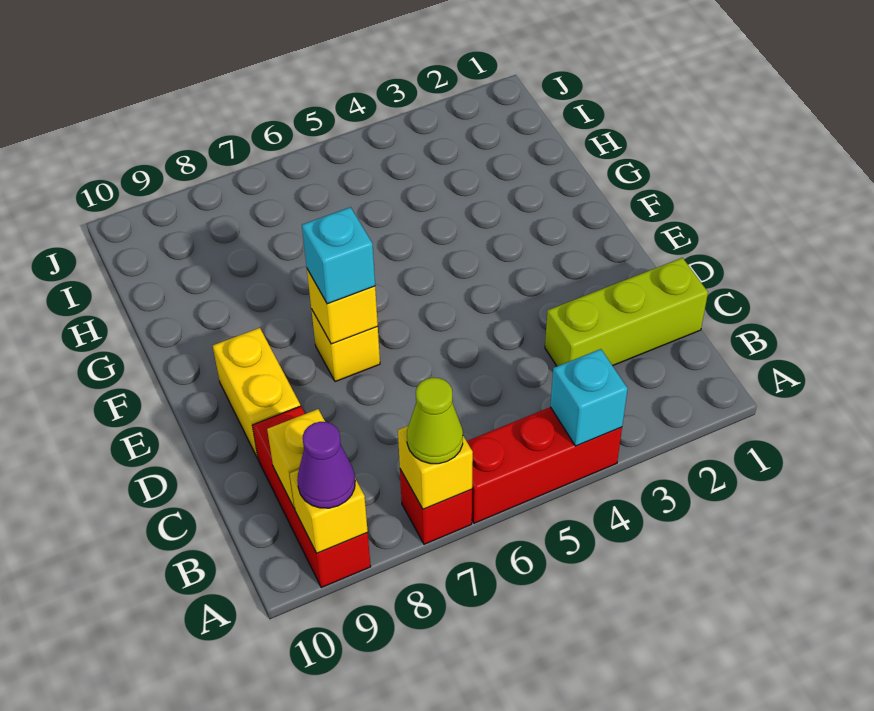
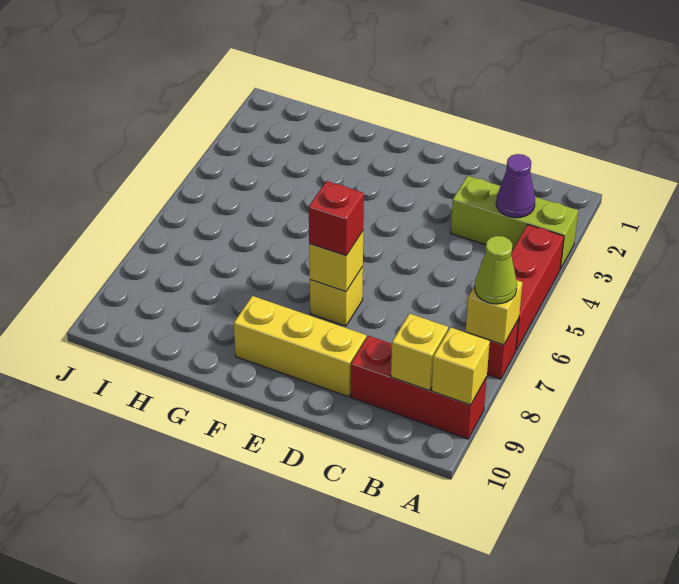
cyan 1x1 brick [550,349,628,446] -> none
purple 1x1 cone [297,422,355,508] -> purple 1x1 cone moved to [496,154,535,218]
lime 1x3 brick [545,258,708,366] -> lime 1x3 brick turned to [451,176,578,269]
yellow 1x2 brick [213,328,300,458] -> yellow 1x3 brick [234,296,366,397]
cyan 1x1 brick [302,207,375,304] -> red 1x1 brick [309,181,364,256]

